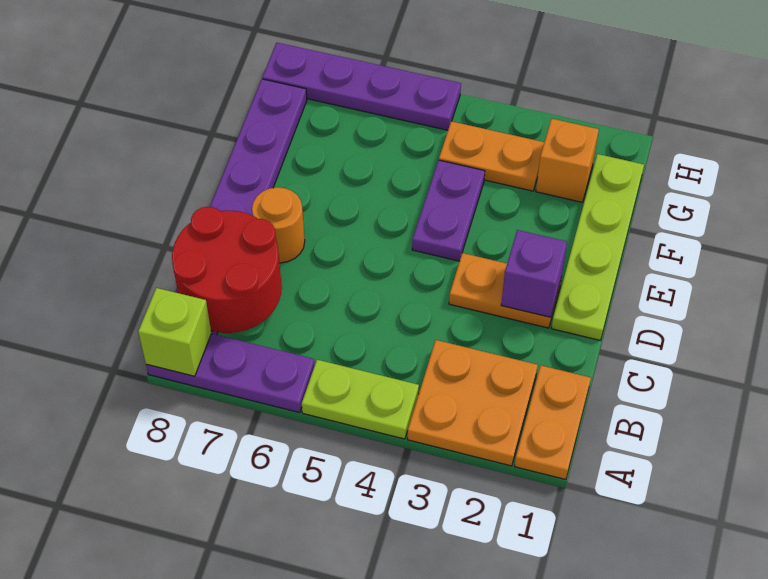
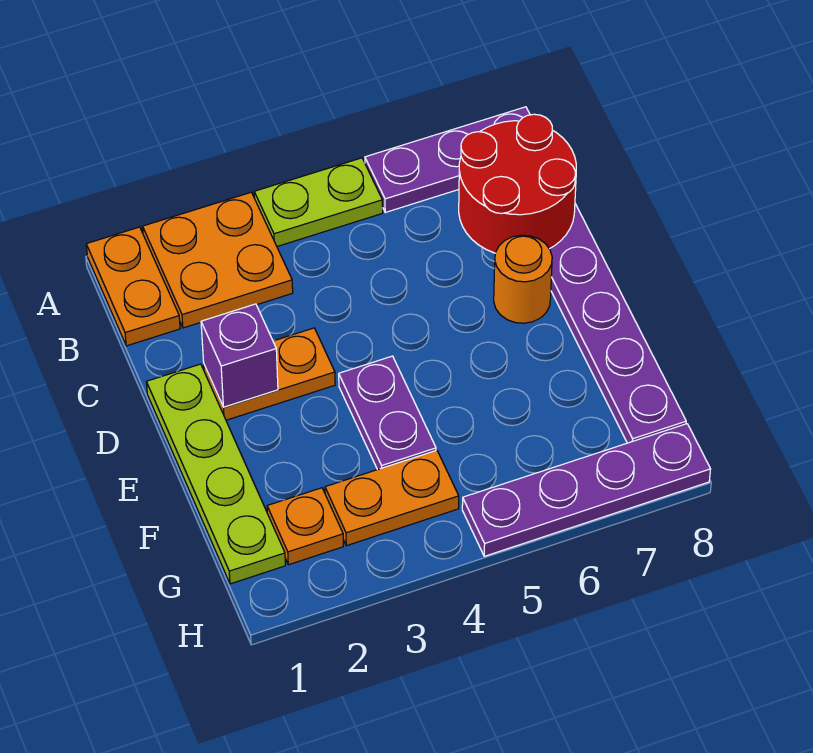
lime 1x1 brick [138,288,211,376] -> none
orange 1x1 brick [536,119,599,202] -> orange 1x1 plate [267,488,343,565]

